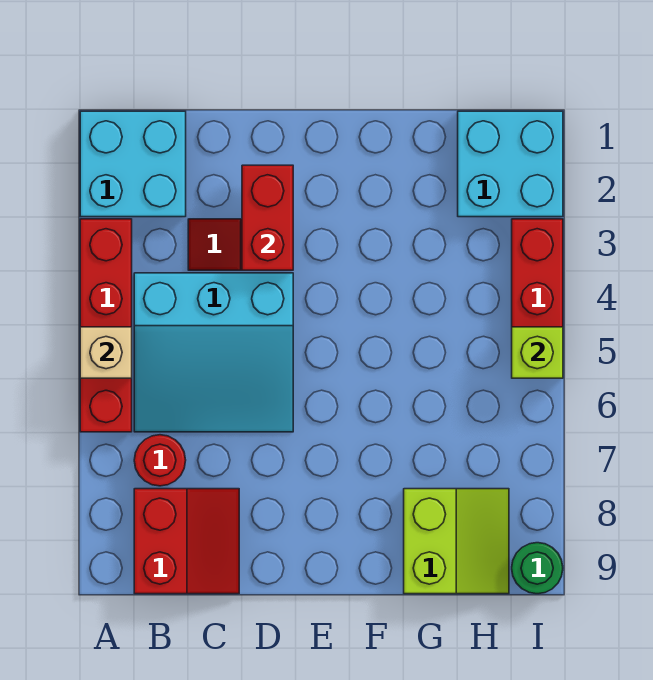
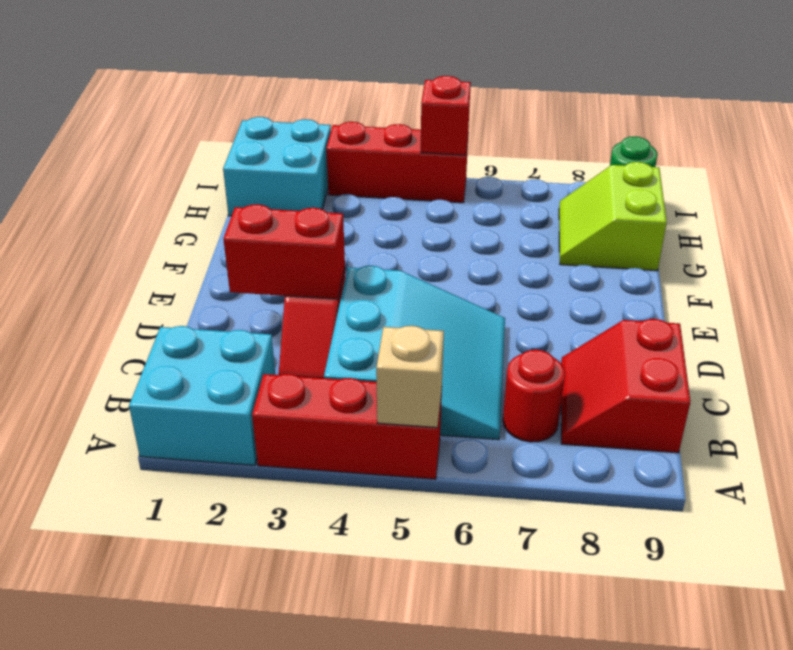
red 1x4 brick [80,219,132,432] -> red 1x3 brick [252,374,442,479]
red 2x2 slope [134,489,239,594] -> red 2x2 slope turned to [561,319,691,453]
lime 2x2 slope [404,489,509,594] -> lime 2x2 slope turned to [559,162,667,271]
lime 1x1 brick [512,327,563,378] -> red 1x1 brick [421,76,471,155]

